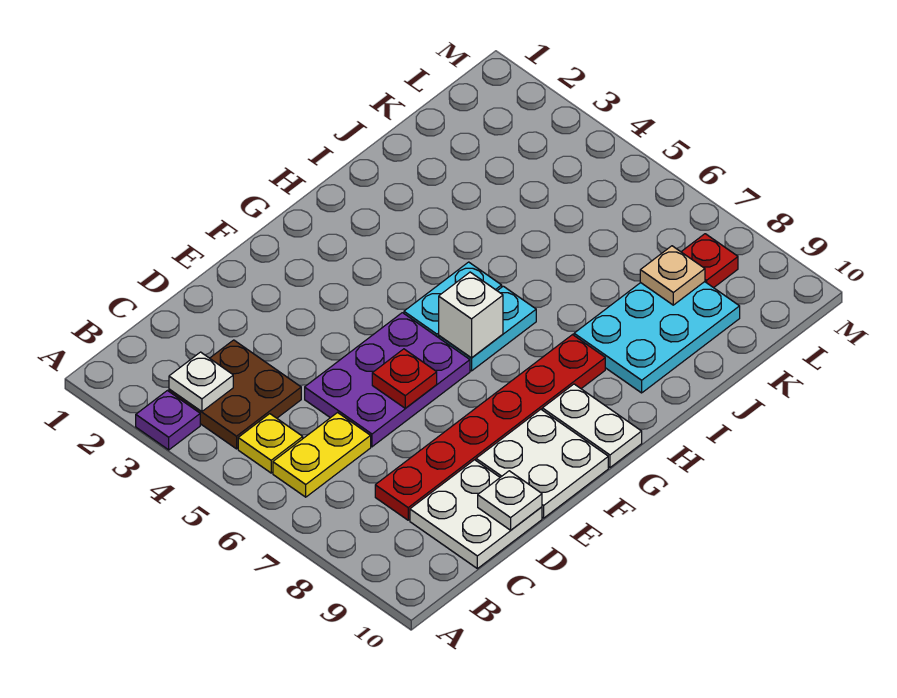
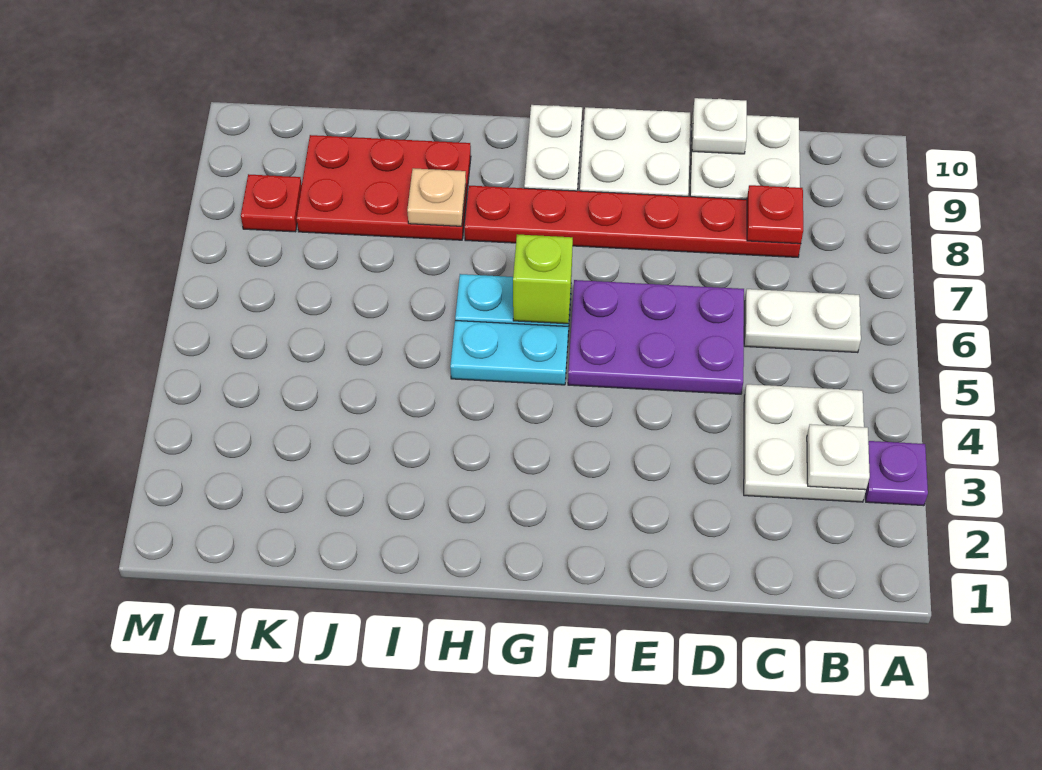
brown 2x2 plate [169,340,301,449] -> white 2x2 plate [744,384,866,502]
yellow 1x1 plate [238,414,303,473] -> none
yellow 1x2 plate [273,413,371,497] -> white 1x2 plate [744,289,861,353]
red 1x1 plate [372,349,437,408] -> red 1x1 plate moved to [747,185,803,244]
white 1x1 brick [439,272,503,358] -> lime 1x1 brick [513,234,573,324]
cyan 2x3 plate [574,282,740,393] -> red 2x3 plate [297,135,471,240]
tan 1x1 plate [640,246,705,305] -> tan 1x1 plate moved to [407,168,466,226]

